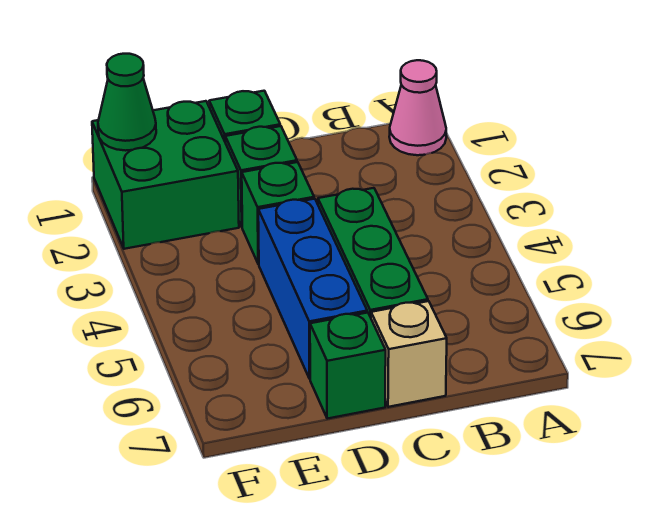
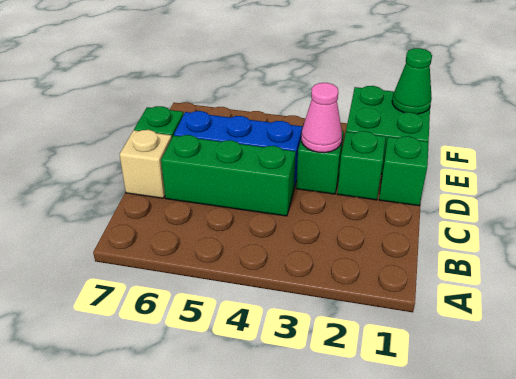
pink 1x1 cone [389,60,446,155] -> pink 1x1 cone moved to [301,83,342,153]

